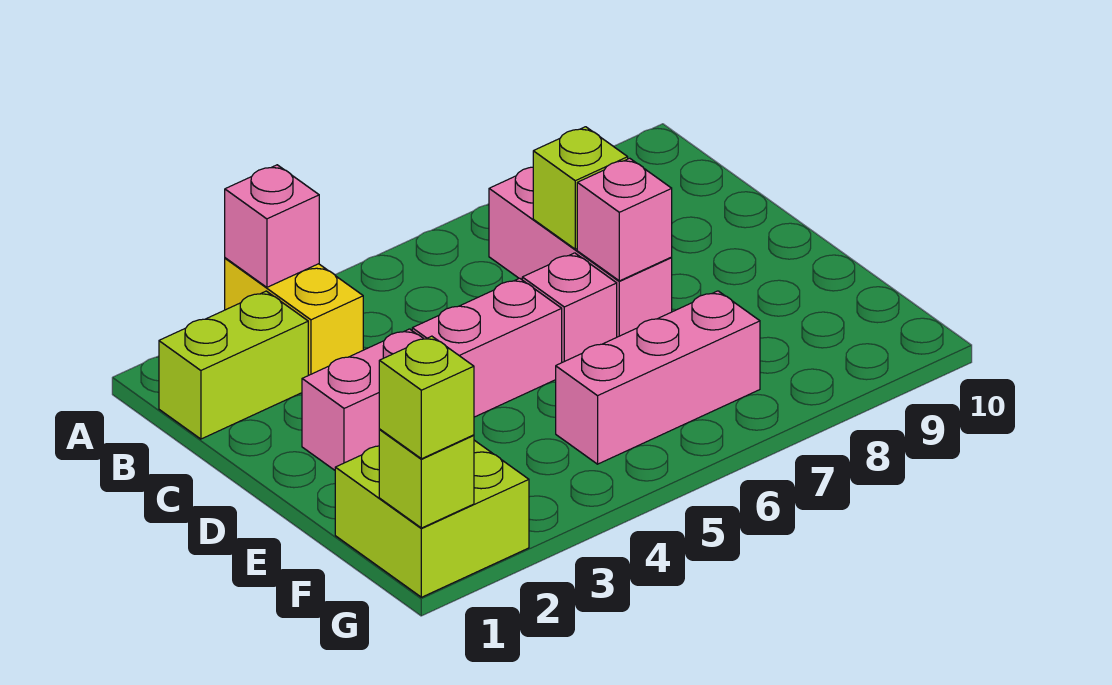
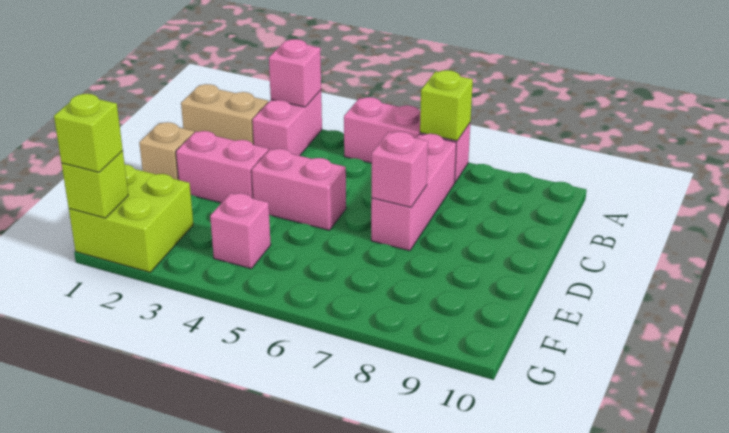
yellow 1x2 brick [225,258,363,375] -> pink 1x2 brick [253,90,322,156]
lime 1x2 brick [159,291,308,439] -> tan 1x2 brick [181,84,268,145]
lime 1x1 brick [533,127,628,249] -> lime 1x1 brick moved to [420,70,473,141]
none -> tan 1x1 brick [139,122,194,180]
pink 1x1 brick [522,253,617,362] -> pink 1x1 brick moved to [210,193,271,269]
pink 1x3 brick [556,291,760,464] -> pink 1x3 brick moved to [344,97,470,182]

